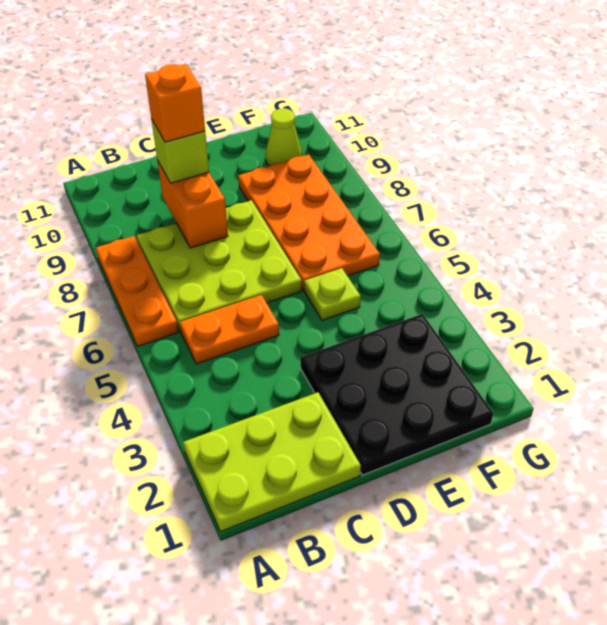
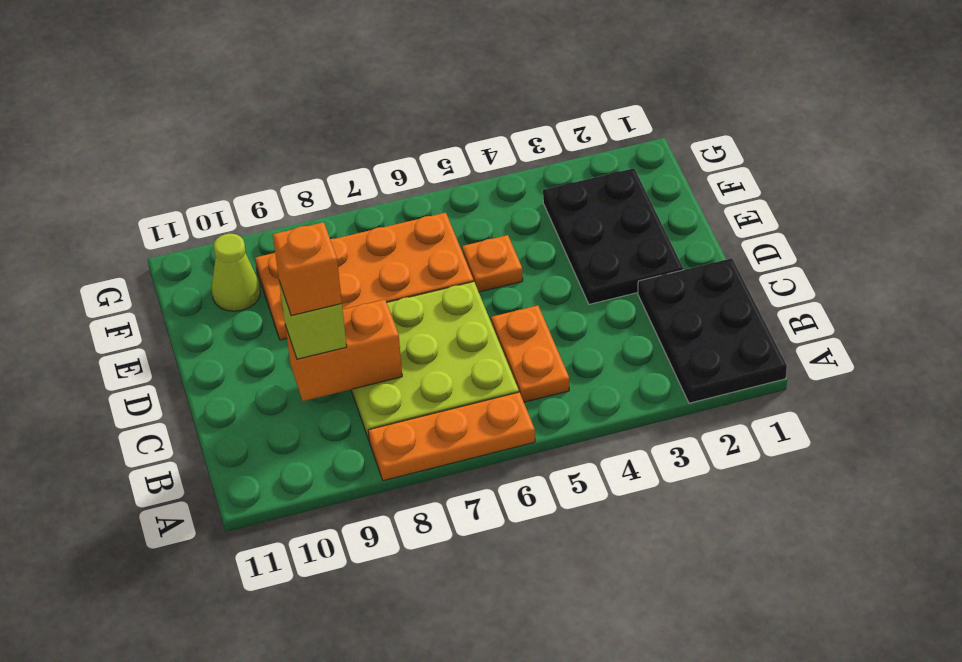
lime 2x3 plate [183,393,361,532] -> black 2x3 plate [638,258,787,403]
black 3x3 plate [300,314,493,475] -> black 2x3 plate [543,168,683,304]
lime 1x1 plate [304,268,361,320] -> orange 1x1 plate [462,235,523,292]

